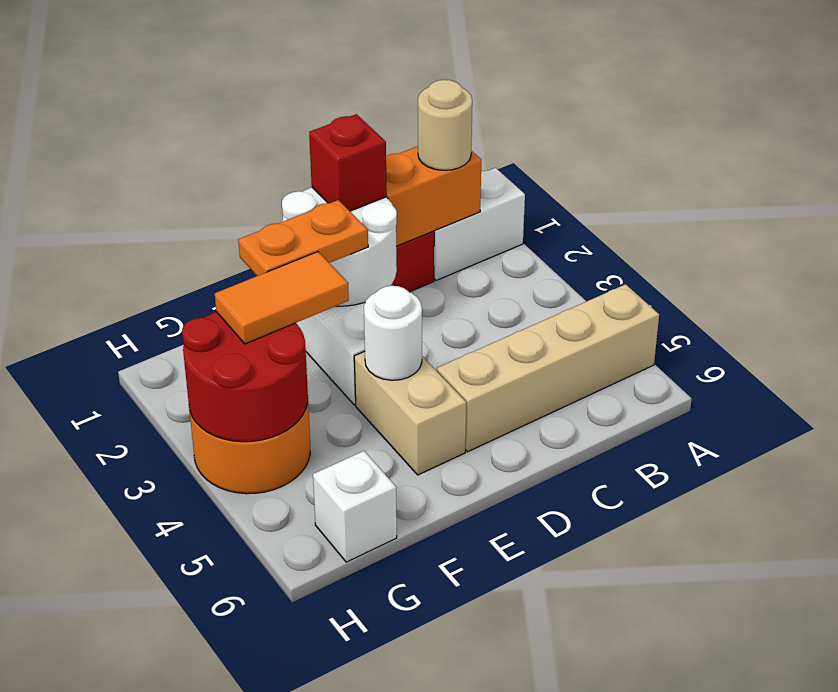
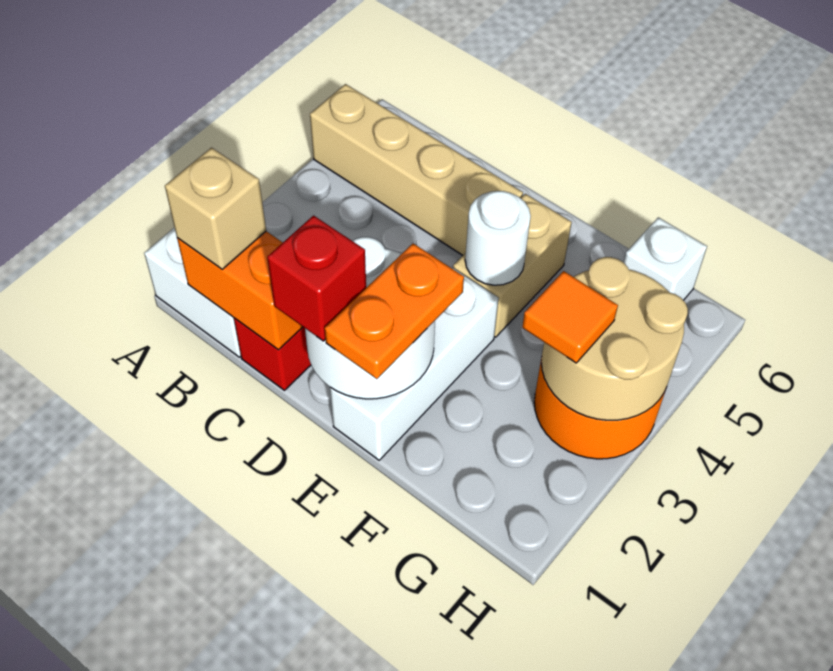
tan 1x1 round brick [418,80,472,170] -> tan 1x1 brick [165,148,266,269]
orange 1x2 plate [238,200,368,276] -> orange 1x2 plate turned to [325,244,464,379]
orange 1x2 tile [215,252,349,344] -> orange 1x1 tile [522,271,618,363]
red 2x2 round brick [182,312,308,442] -> tan 2x2 round brick [541,257,688,420]

